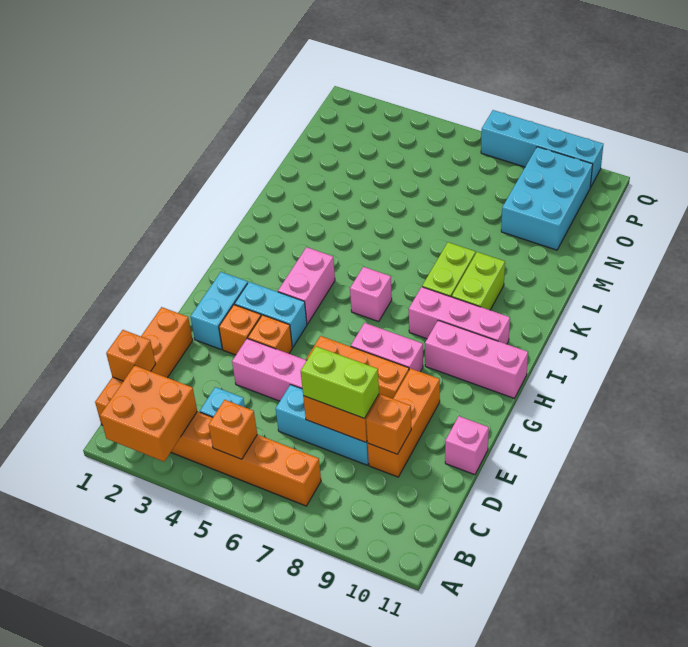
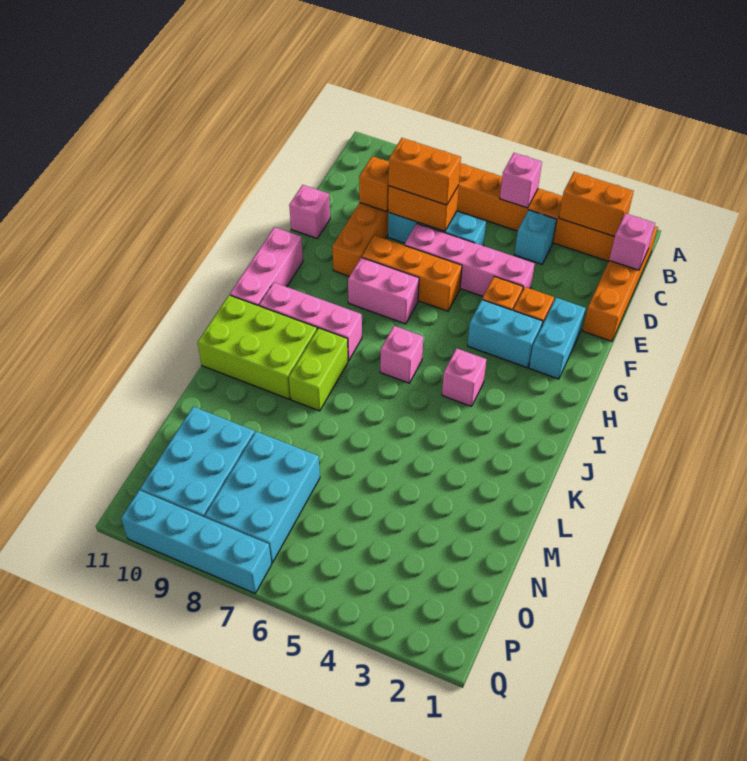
orange 2x2 brick [100,365,197,462] -> orange 1x2 brick [559,172,634,237]
orange 1x1 brick [209,400,257,459] -> pink 1x1 brick [500,153,542,208]
orange 1x1 brick [106,330,156,381] -> pink 1x1 brick [609,213,655,270]
lime 1x2 brick [301,346,379,418] -> orange 1x2 brick [389,138,461,205]
pink 1x2 brick [278,247,335,324] -> pink 1x1 brick [442,348,486,406]
pink 1x3 brick [425,320,528,398] -> pink 1x3 brick turned to [230,227,303,306]
lime 1x2 brick [452,252,505,310] -> lime 2x3 brick [197,295,317,399]
none -> cyan 2x3 brick [205,431,320,563]

